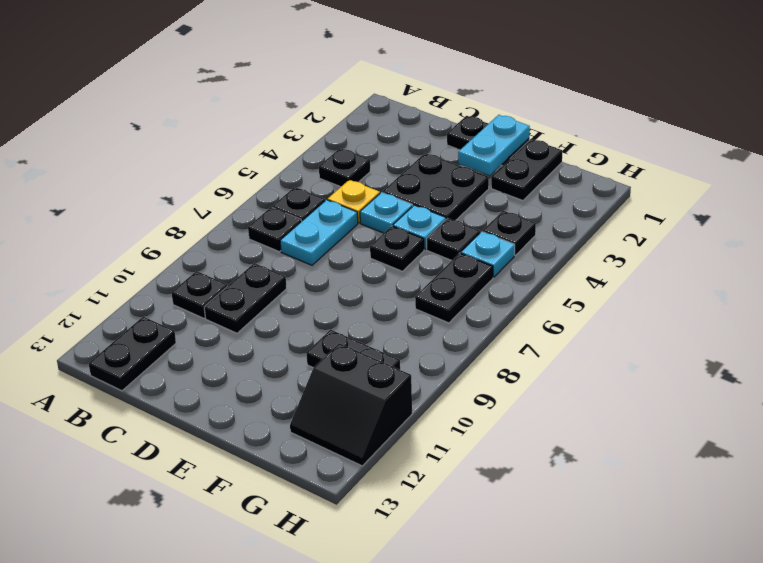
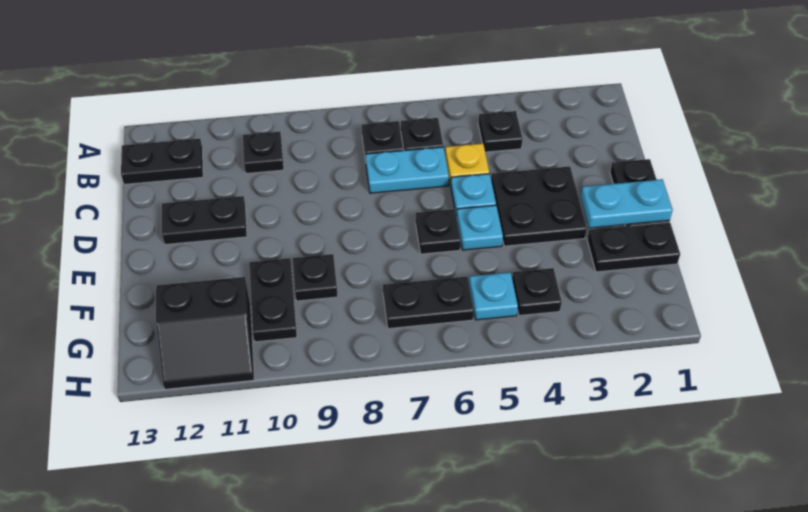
black 1x2 plate [204,263,287,333] -> black 1x2 plate moved to [162,196,247,245]
black 1x1 plate [427,218,480,260] -> black 1x1 plate moved to [293,254,338,301]
black 2x2 slope [290,343,412,466] -> black 2x2 slope turned to [156,277,254,389]

